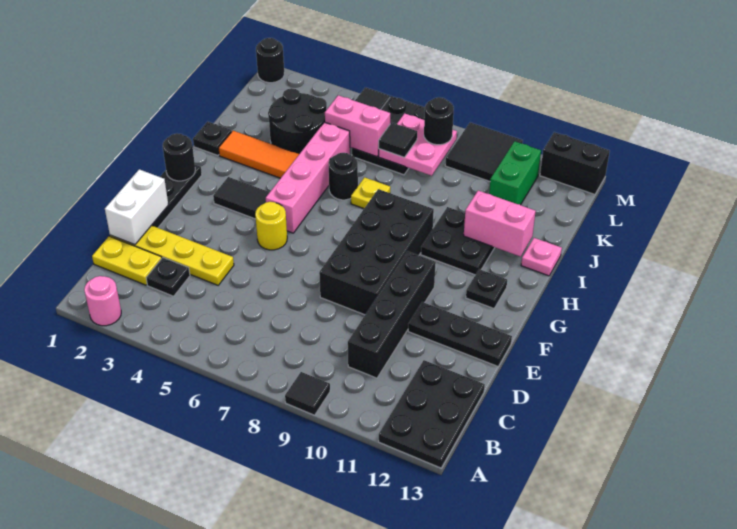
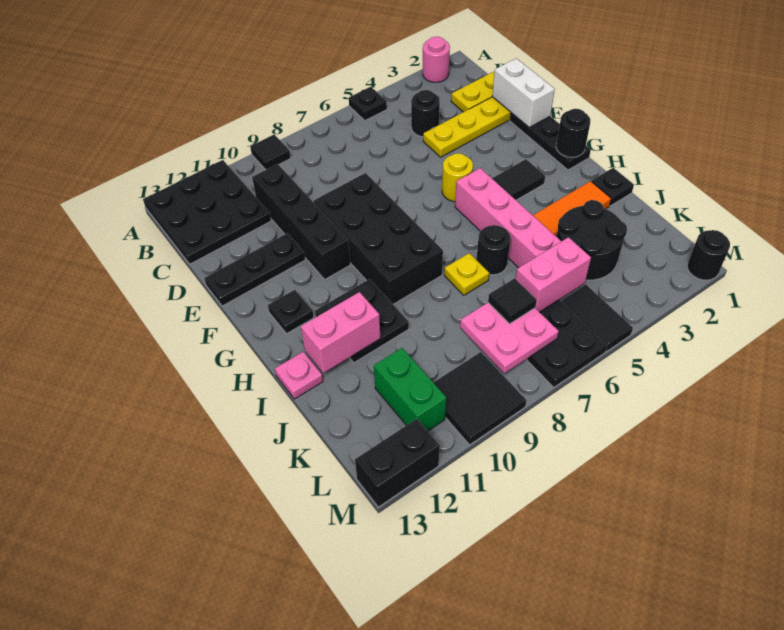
black 2x3 plate [379,360,485,468] -> black 3x3 plate [143,160,271,264]
black 1x1 plate [146,258,190,296] -> black 1x1 plate moved to [349,87,387,120]
black 1x1 round brick [424,97,454,145] -> black 1x1 round brick moved to [411,90,440,137]

